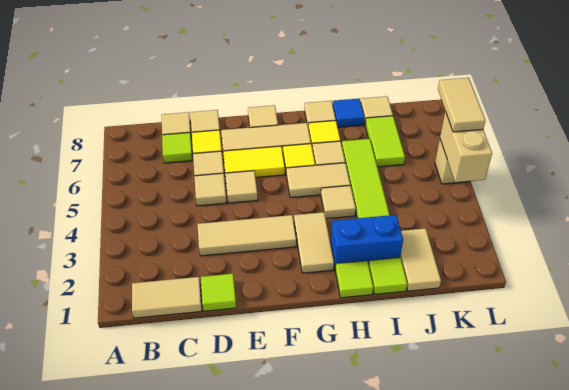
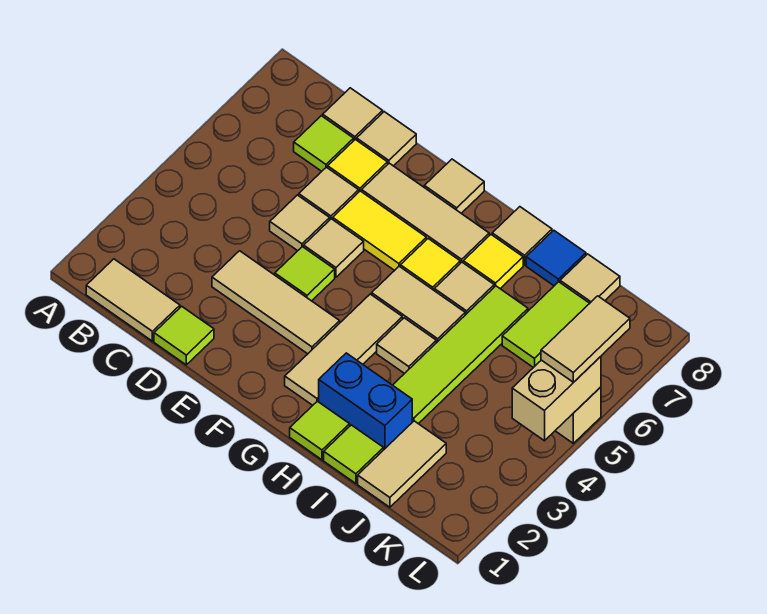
none -> lime 1x1 tile [275,247,335,301]
tan 1x2 tile [294,212,334,273] -> tan 1x3 tile [285,294,402,405]

